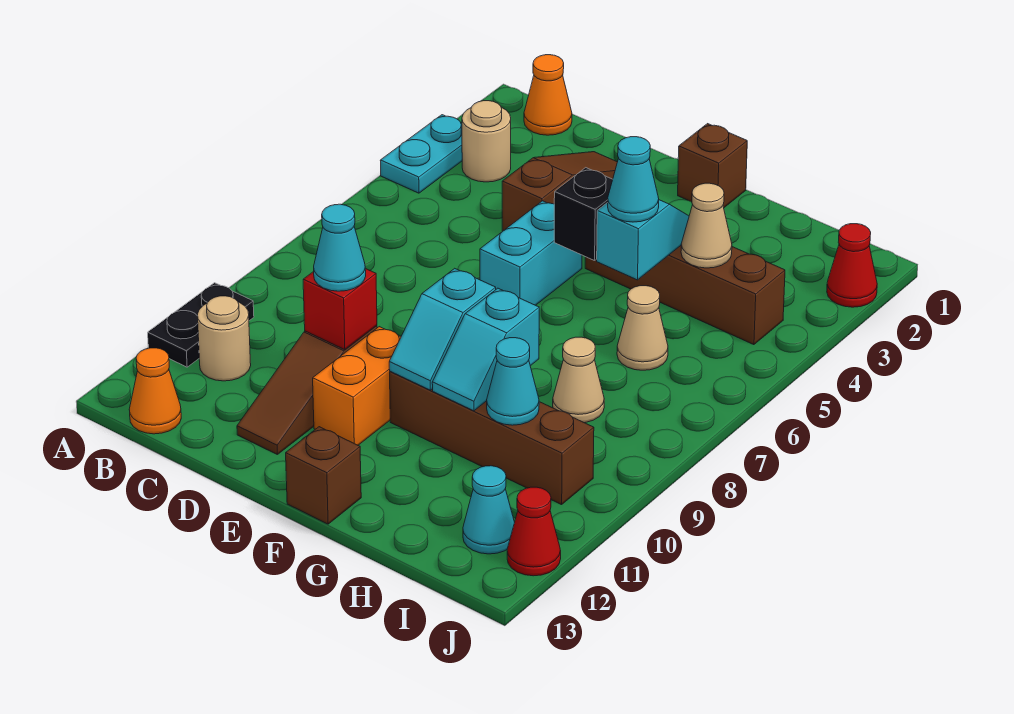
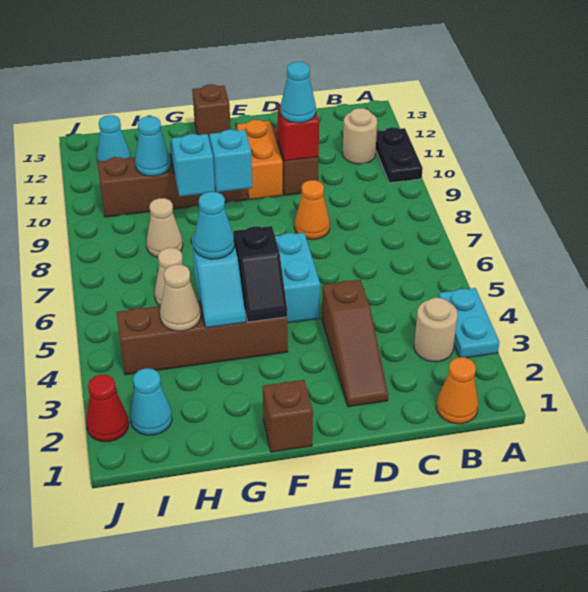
orange 1x1 cone [129,348,181,434] -> orange 1x1 cone moved to [295,180,330,239]
none -> cyan 1x1 cone [130,368,172,435]
red 1x1 cone [507,487,561,576] -> none

